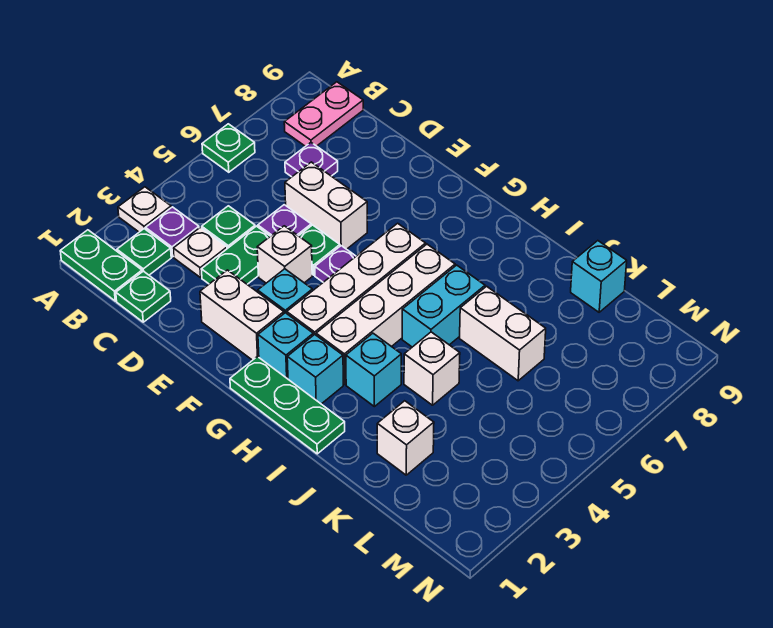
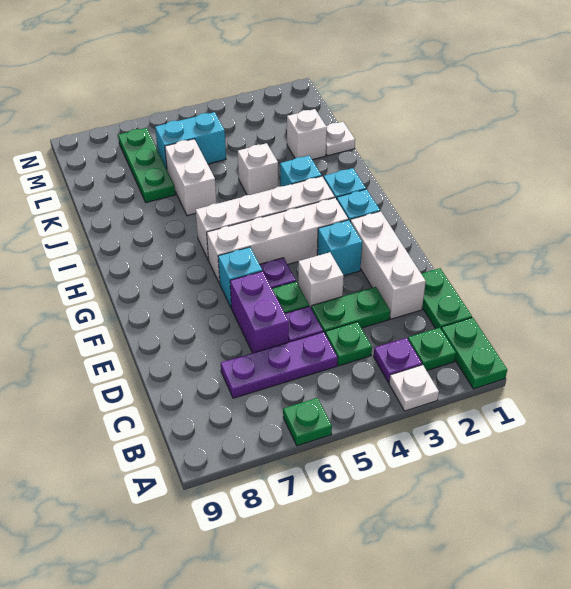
pink 1x2 plate [284,82,363,146] -> none
green 1x1 plate [116,271,171,322] -> green 1x2 plate [422,268,472,329]
white 1x1 plate [173,227,227,278] -> white 1x1 plate moved to [326,122,355,156]
purple 1x1 plate [285,143,338,177] -> purple 1x3 plate [221,332,338,398]
white 1x2 brick [285,162,367,249] -> purple 1x2 brick [230,271,289,353]
white 1x2 brick [200,270,284,360] -> white 1x3 brick [350,211,426,319]
green 1x3 plate [230,356,345,454] -> green 1x3 plate moved to [118,128,175,203]
cyan 1x2 brick [402,265,485,347] -> cyan 1x2 brick moved to [155,112,226,169]
cyan 1x1 brick [571,241,627,312] -> cyan 1x1 brick moved to [218,247,262,307]

